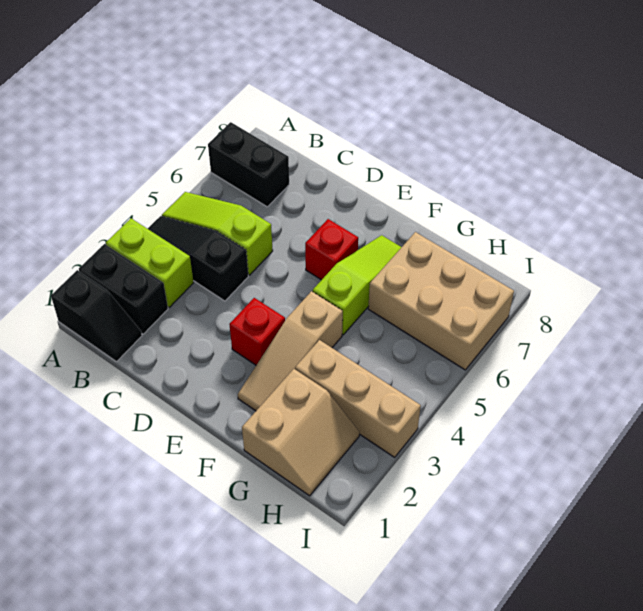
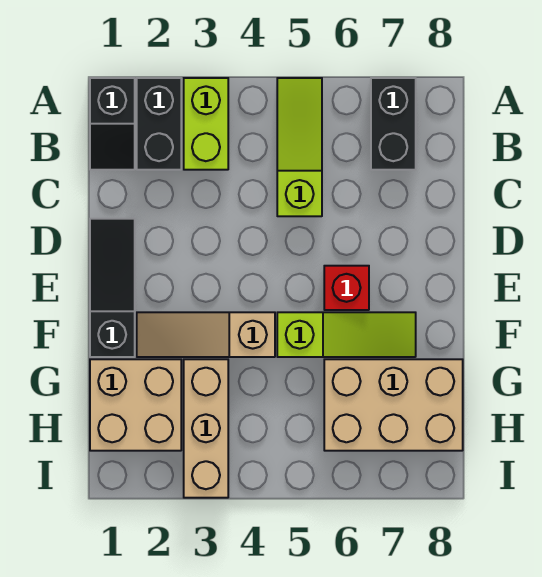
black 1x3 slope [148,216,248,301] -> black 1x3 slope moved to [90,219,135,357]
red 1x1 brick [229,298,285,365] -> none
tan 2x2 slope [242,369,360,496] -> tan 2x2 brick [90,359,181,451]
tan 2x3 brick [368,232,514,370] -> tan 2x3 brick turned to [324,359,463,451]

